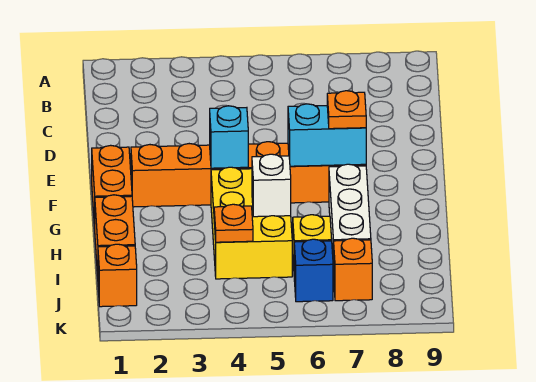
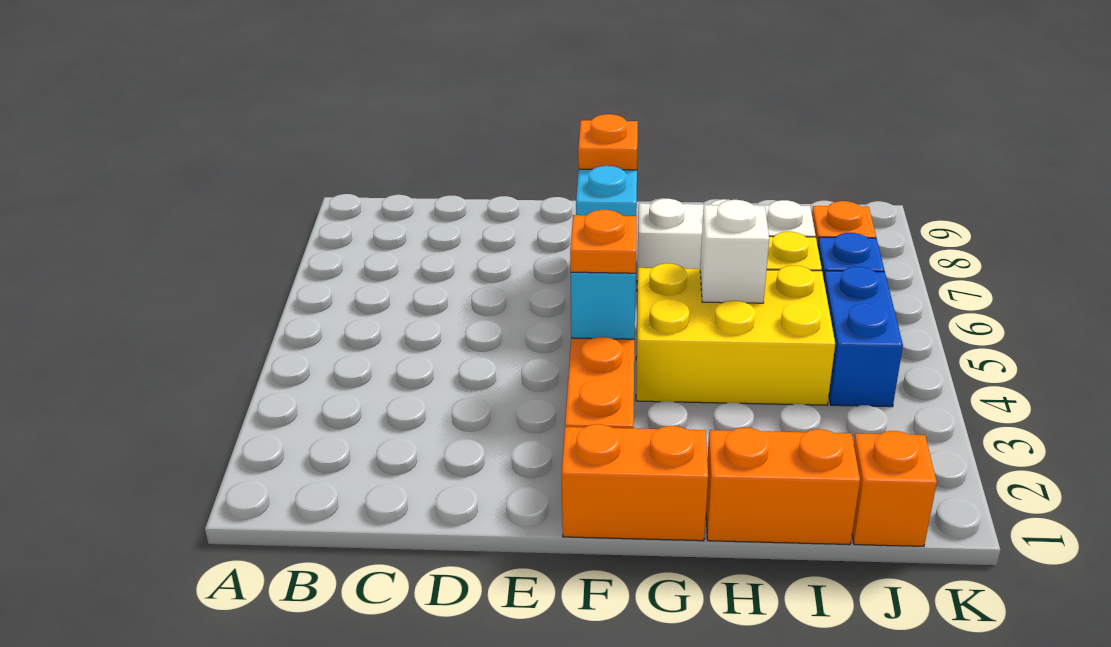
orange 1x1 plate [214,204,253,242] -> orange 1x1 plate moved to [570,210,637,273]
none -> blue 1x2 brick [824,267,903,407]

